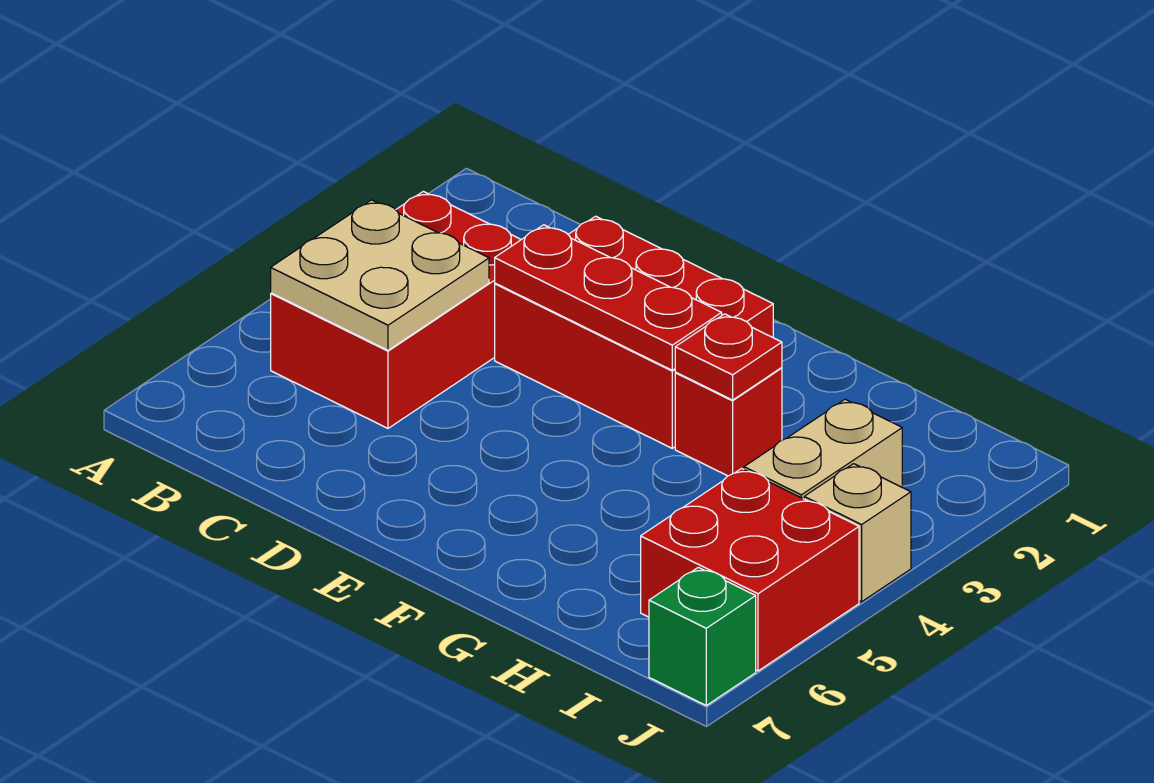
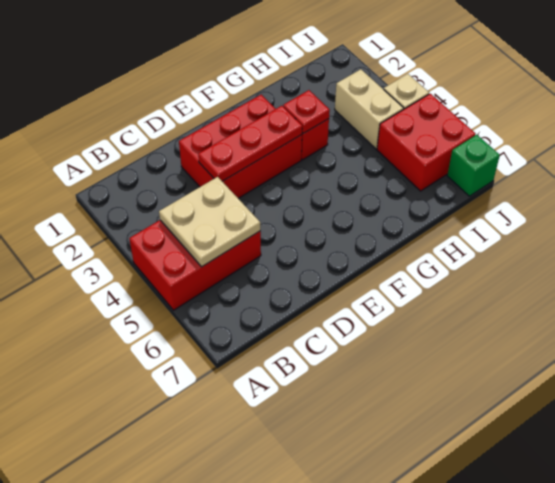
red 2x3 brick [271,191,521,428] -> red 2x3 brick turned to [129,220,261,310]

